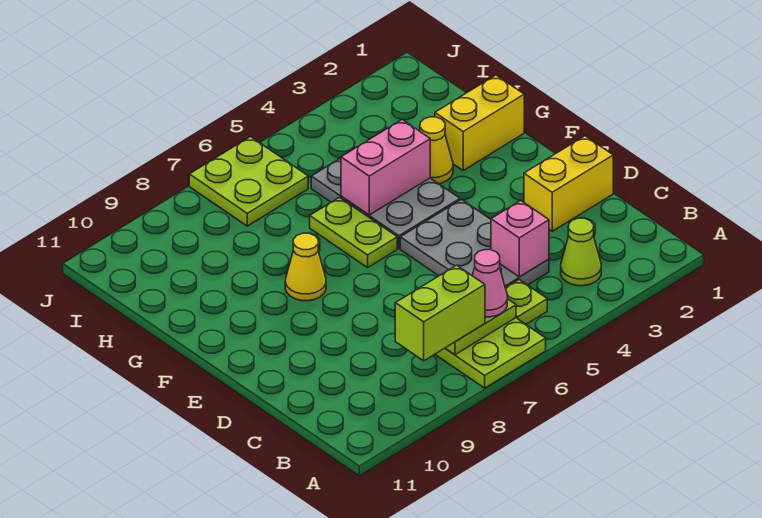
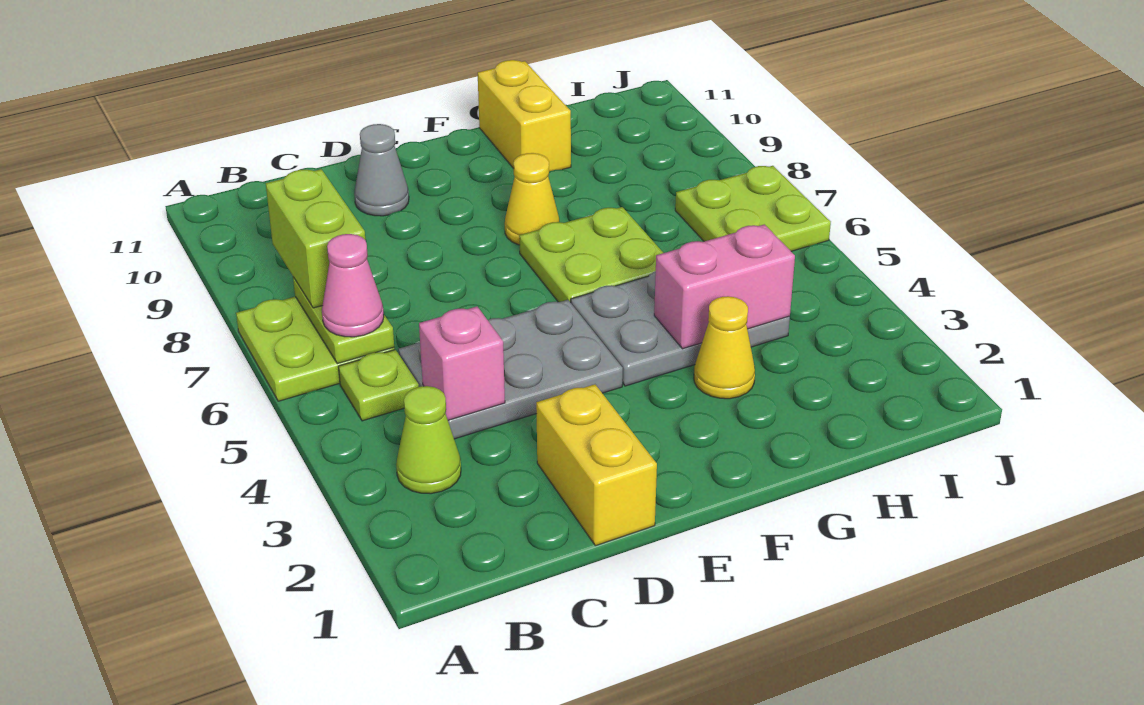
none -> grey 1x1 cone [354,124,409,216]
lime 1x2 plate [310,197,397,268] -> lime 2x2 plate [519,207,663,303]
yellow 1x2 brick [435,75,524,170] -> yellow 1x2 brick moved to [478,60,571,171]
pink 1x2 brick [341,120,430,215] -> pink 1x2 brick turned to [654,224,795,349]

